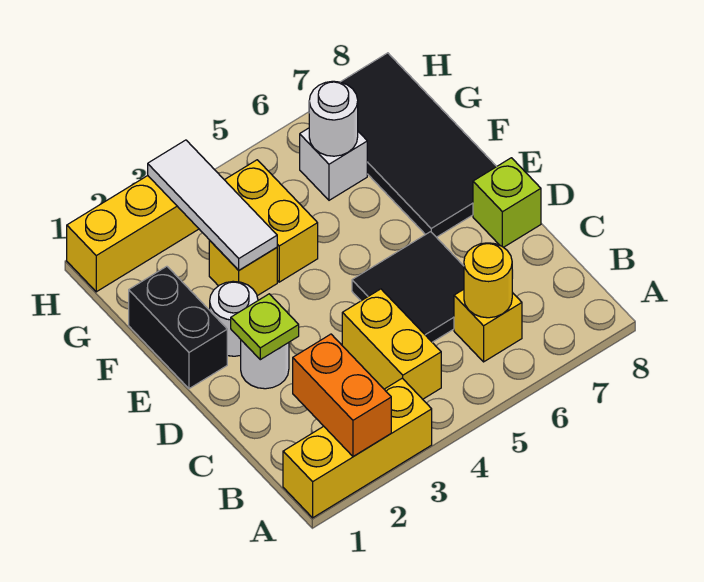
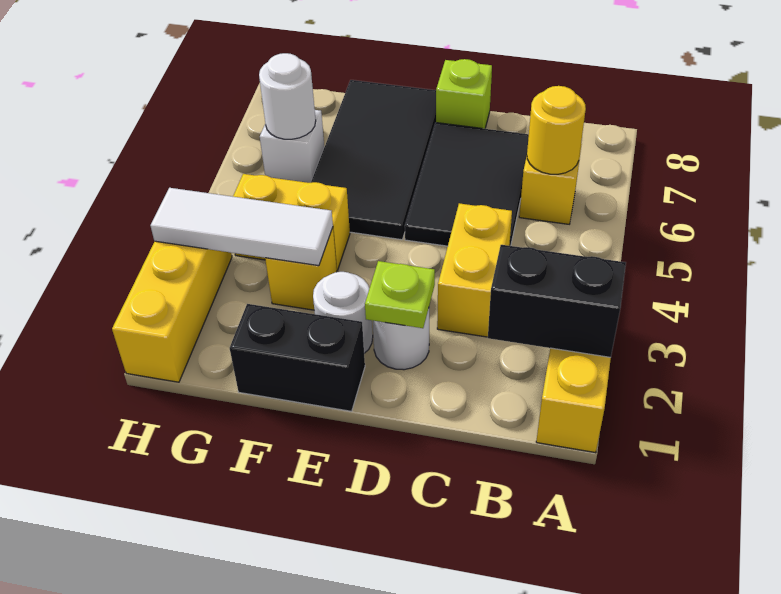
orange 1x2 brick [293,334,391,457] -> black 1x2 brick [488,245,626,357]
yellow 1x2 brick [342,289,441,399] -> yellow 1x2 brick turned to [437,203,512,337]
black 2x2 tile [352,232,464,342] -> black 2x3 tile [405,123,529,246]
black 2x4 tile [341,53,497,237] -> black 2x4 tile turned to [311,80,436,240]

